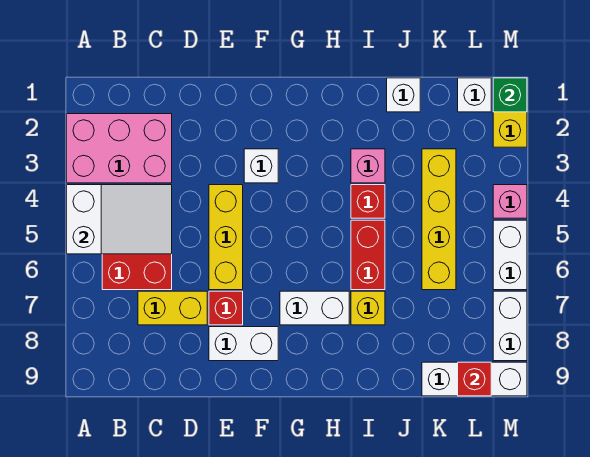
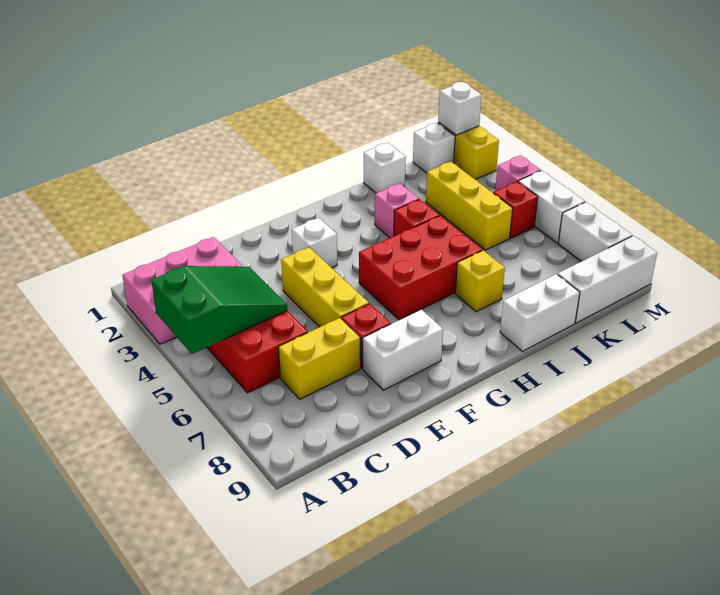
white 2x3 slope [67,185,172,254] -> green 2x3 slope [151,266,287,354]
white 1x2 brick [280,291,349,325] -> white 1x2 brick moved to [500,274,580,351]
red 1x2 brick [351,220,385,290] -> red 2x3 brick [359,216,482,320]
yellow 1x4 brick [422,149,456,290] -> yellow 1x3 brick [426,162,513,250]
red 1x1 brick [458,362,491,396] -> red 1x1 brick moved to [493,182,538,238]
green 1x1 brick [493,78,527,112] -> white 1x1 brick [438,82,482,135]

